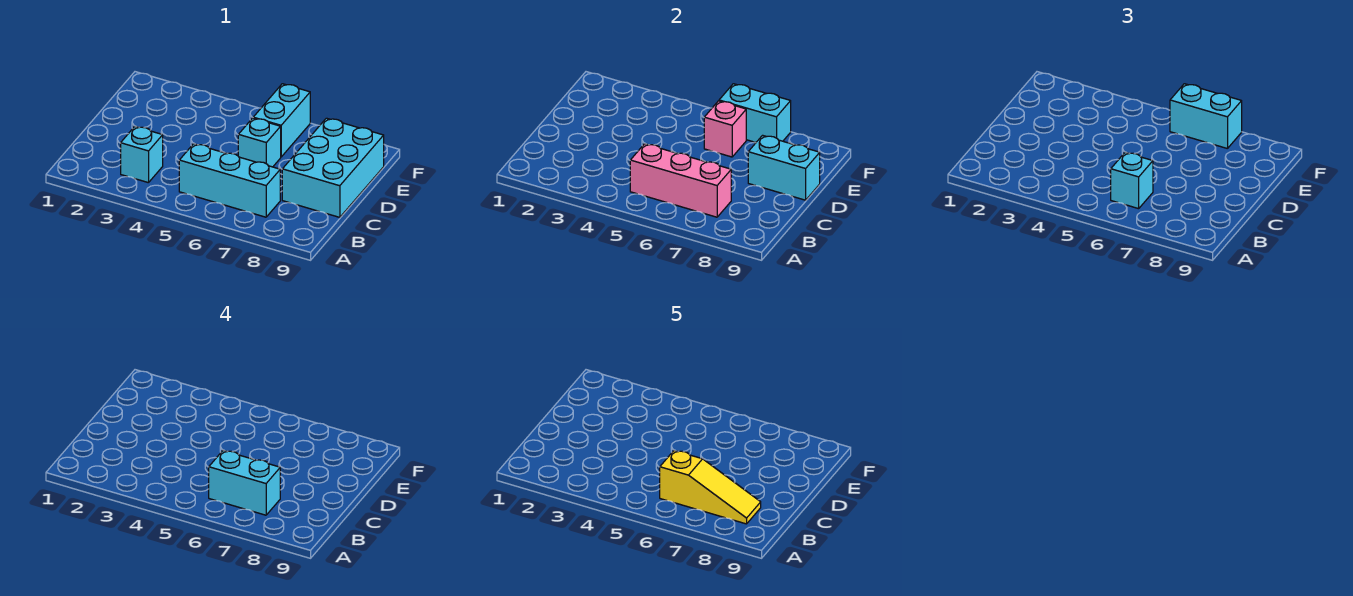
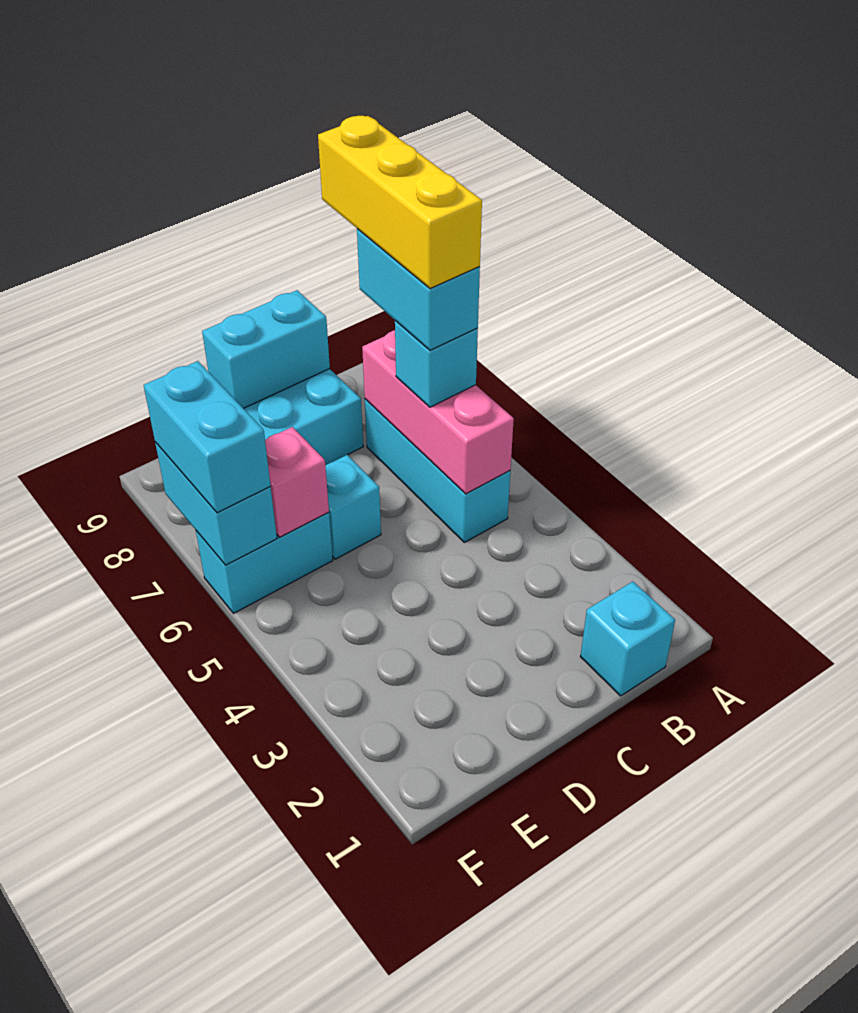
cyan 1x1 brick [121,127,163,183] -> cyan 1x1 brick moved to [580,582,675,696]
yellow 1x3 slope [660,451,761,524] -> yellow 1x3 brick [318,116,482,289]
cyan 1x2 brick [748,135,820,200] -> cyan 1x2 brick turned to [202,290,330,408]

